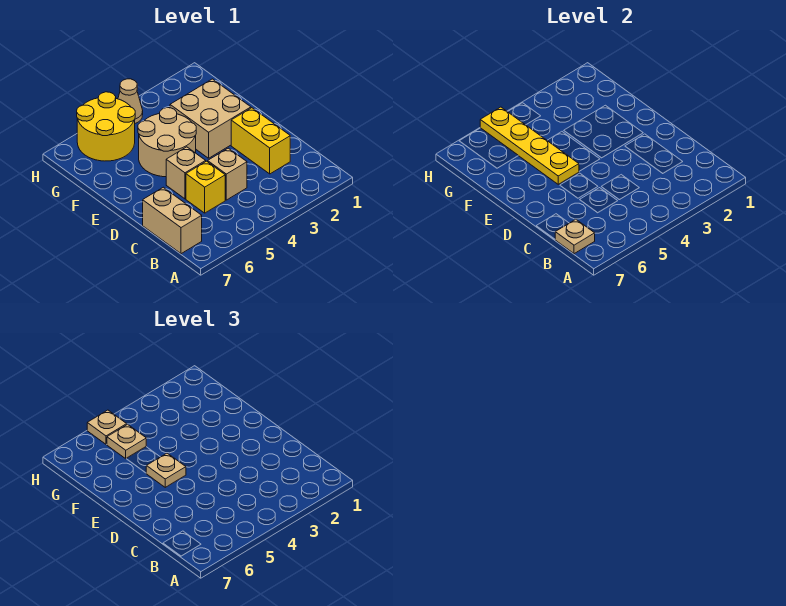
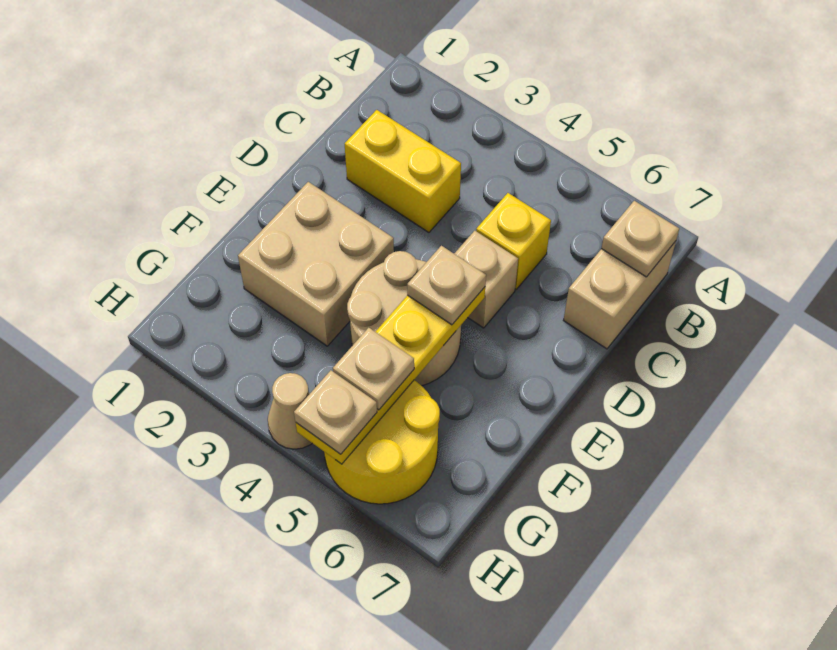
yellow 1x2 brick [231,108,290,174] -> yellow 1x2 brick turned to [345,110,461,232]
tan 1x1 brick [208,148,247,200] -> none

